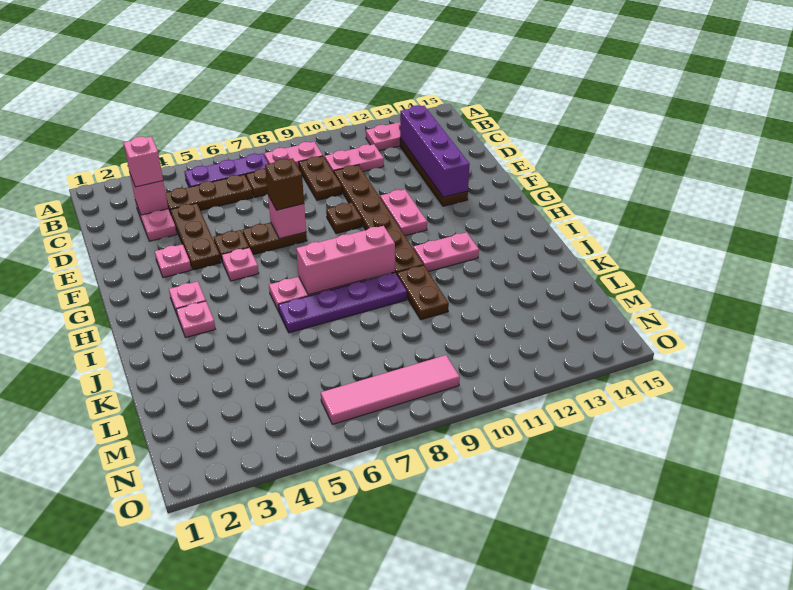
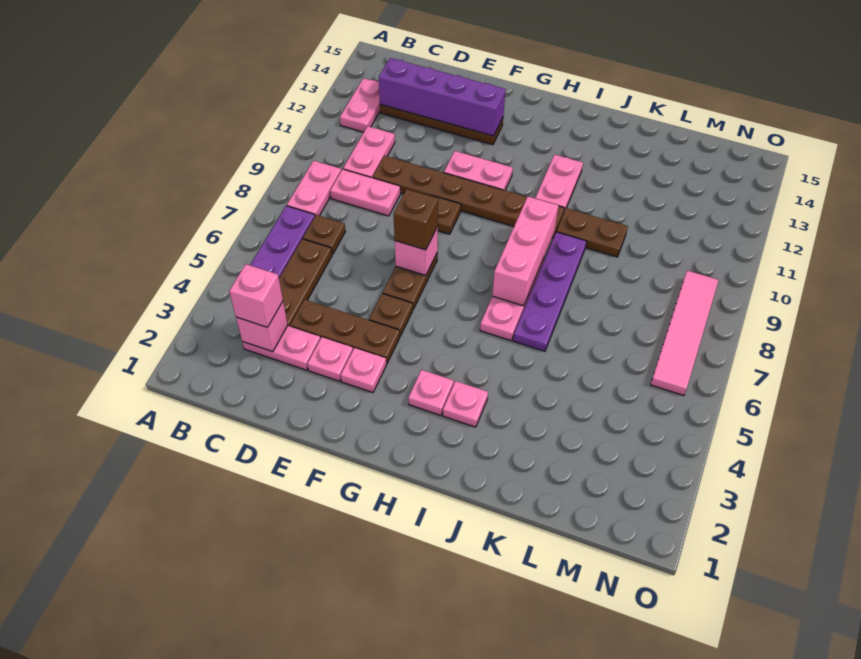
brown 1x2 plate [299,156,342,200] -> pink 1x2 plate [330,169,401,216]
pink 1x1 plate [222,248,259,281] -> pink 1x1 plate moved to [308,337,353,381]

